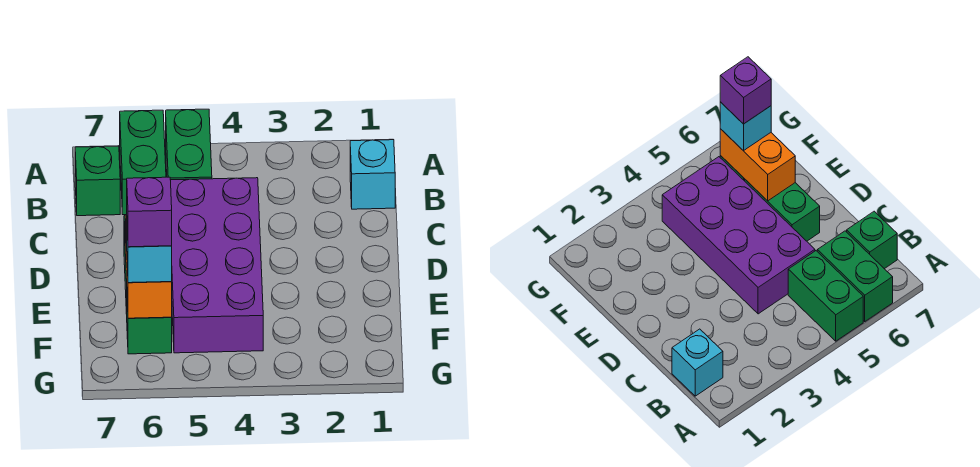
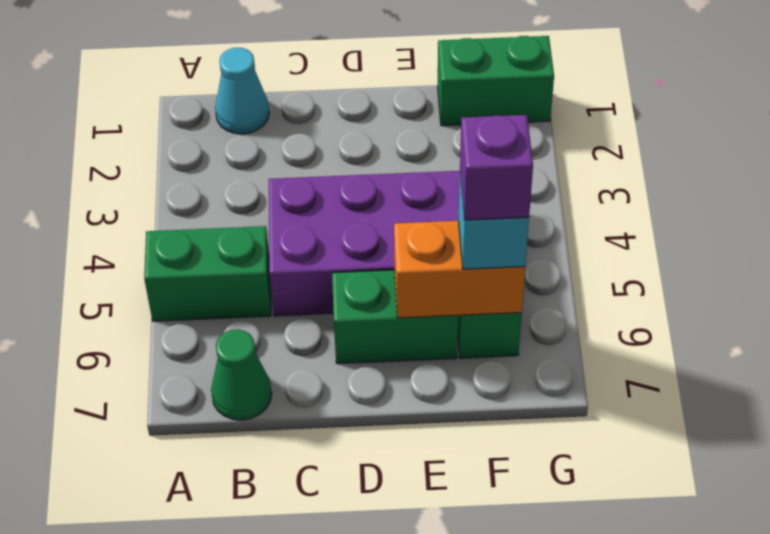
green 1x2 brick [120,110,166,215] -> green 1x2 brick moved to [438,36,554,126]
cyan 1x1 brick [350,140,395,209] -> cyan 1x1 cone [215,48,269,134]
green 1x1 brick [75,146,120,216] -> green 1x1 cone [211,329,272,420]

